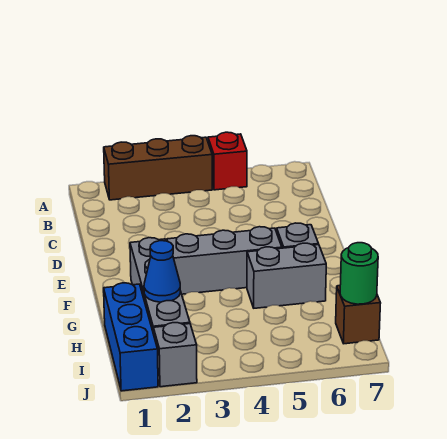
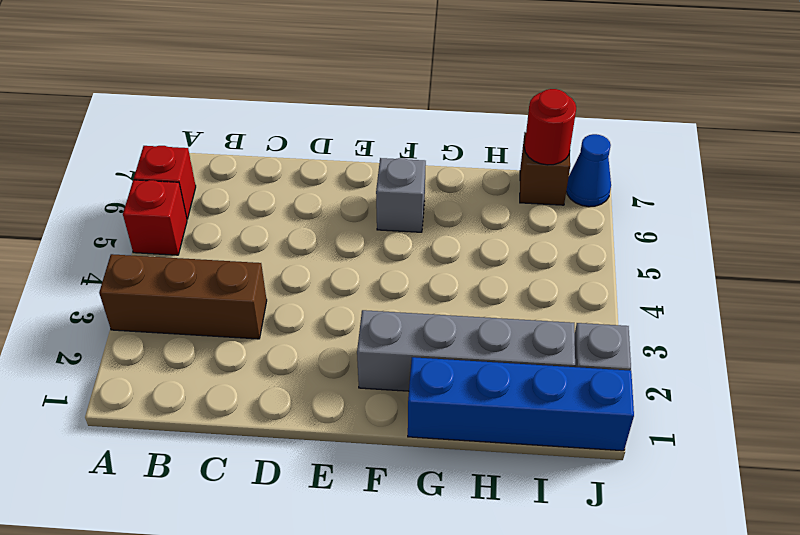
brown 1x3 brick [104,136,212,200] -> brown 1x3 brick turned to [99,254,267,339]
none -> red 1x1 brick [134,146,196,219]
grey 1x3 brick [167,227,282,294] -> none
grey 1x2 brick [247,243,326,308] -> none
blue 1x3 brick [104,283,158,391] -> blue 1x4 brick [408,357,634,451]
blue 1x1 cone [144,241,180,302] -> blue 1x1 cone moved to [566,134,611,207]
green 1x1 round brick [340,243,378,304] -> red 1x1 round brick [524,89,576,165]

